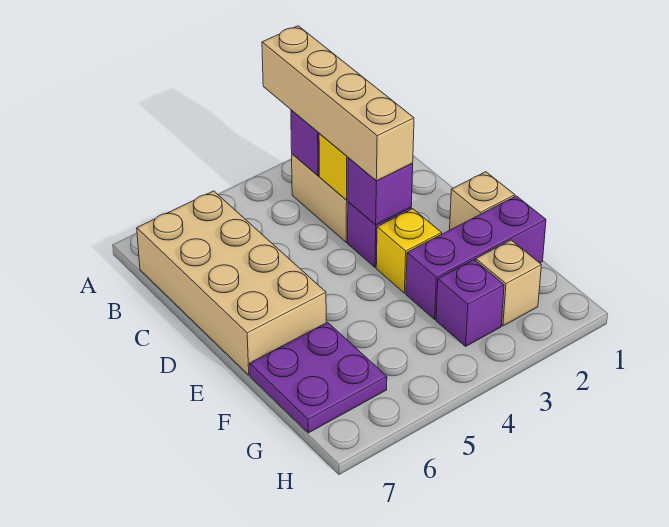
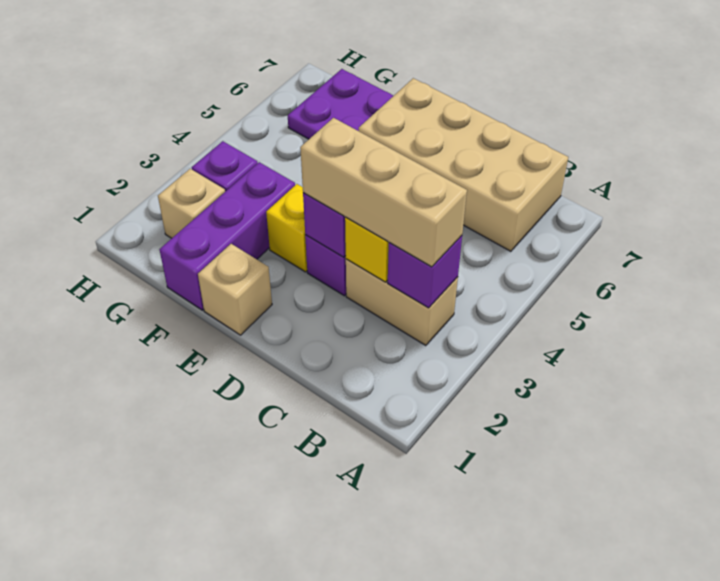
tan 1x4 brick [262,26,414,181] -> tan 1x3 brick [300,118,467,267]

